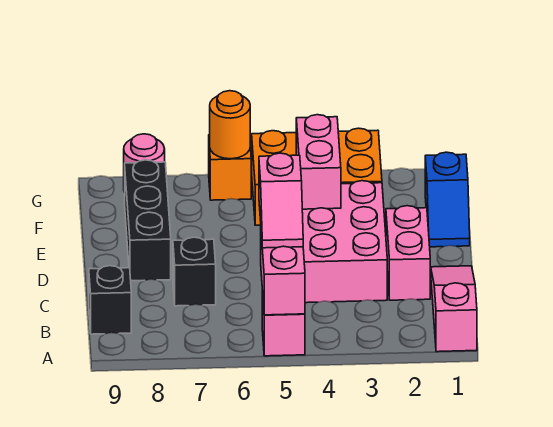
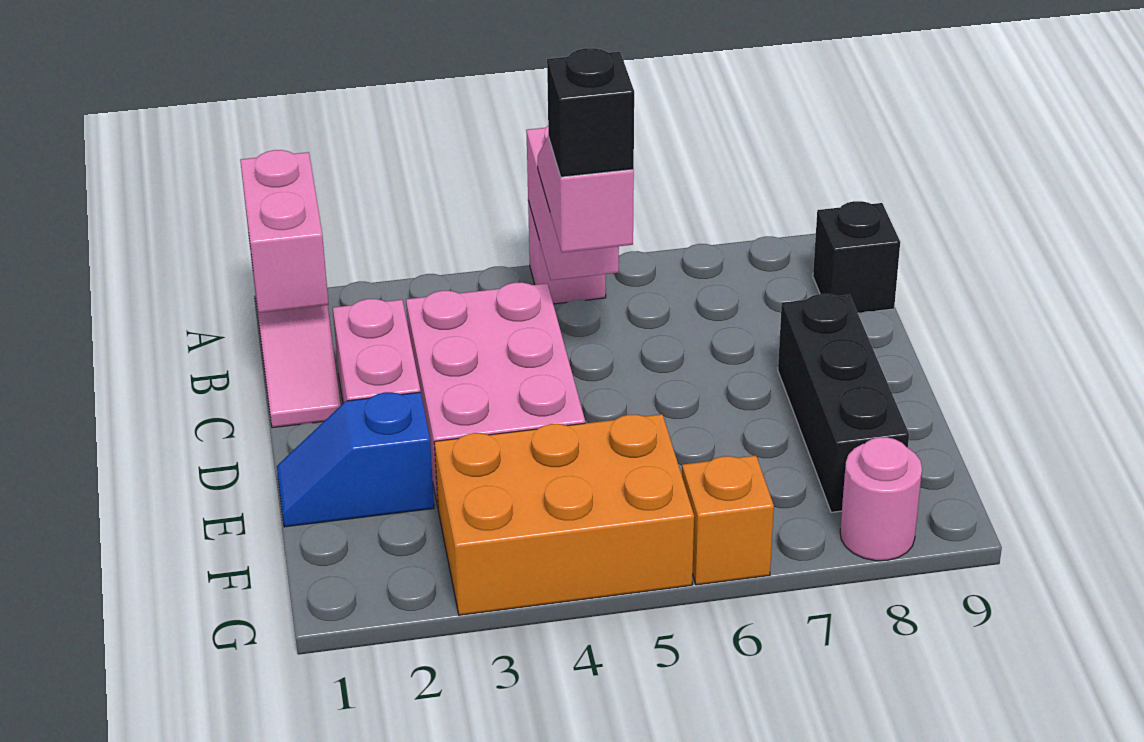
black 1x1 brick [173,237,216,306] -> black 1x1 brick moved to [547,48,634,177]
blue 1x2 slope [425,152,470,247] -> blue 1x2 slope turned to [277,392,434,527]
pink 1x2 brick [296,115,341,209] -> pink 1x2 brick moved to [240,150,329,313]
orange 1x1 round brick [210,91,250,159] -> none

